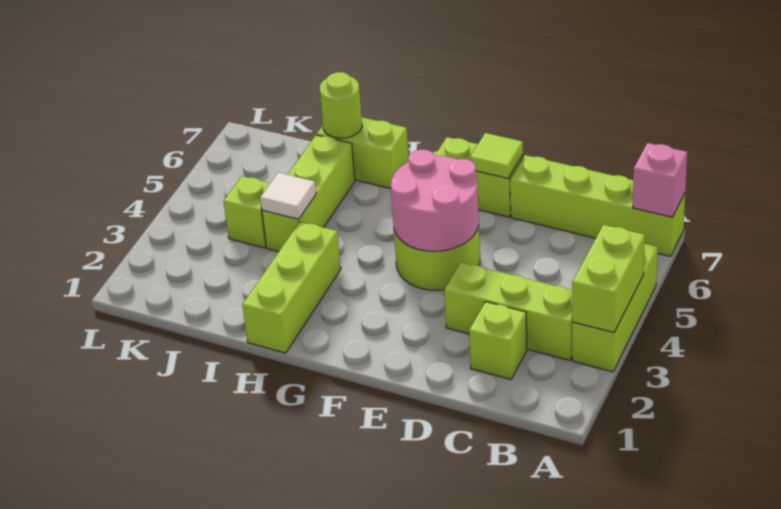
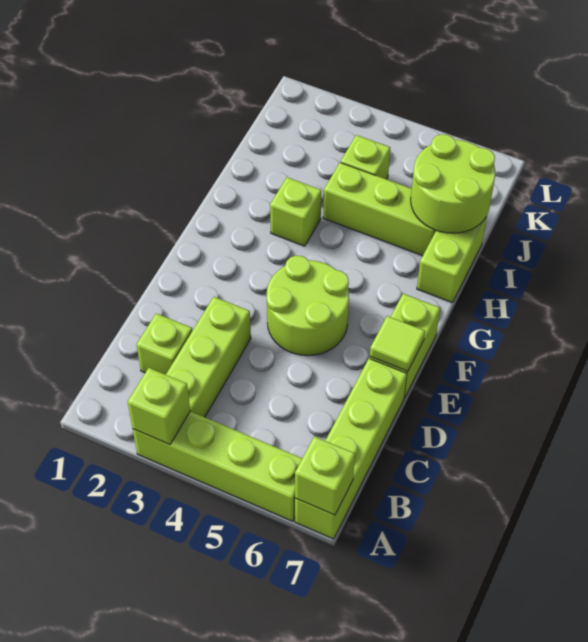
lime 1x3 brick [572,244,658,372] -> lime 1x4 brick [133,411,302,521]
lime 1x2 brick [572,225,645,333] -> lime 1x1 brick [128,368,190,445]
pink 1x1 brick [633,143,687,217] -> lime 1x1 brick [295,436,355,515]
pink 2x2 round brick [391,150,479,252] -> none
lime 1x3 brick [242,222,341,353] -> lime 1x1 brick [270,177,321,246]
white 1x1 tile [260,172,316,219] -> none
lime 1x1 round brick [320,72,362,138] -> lime 2x2 round brick [411,134,495,233]

